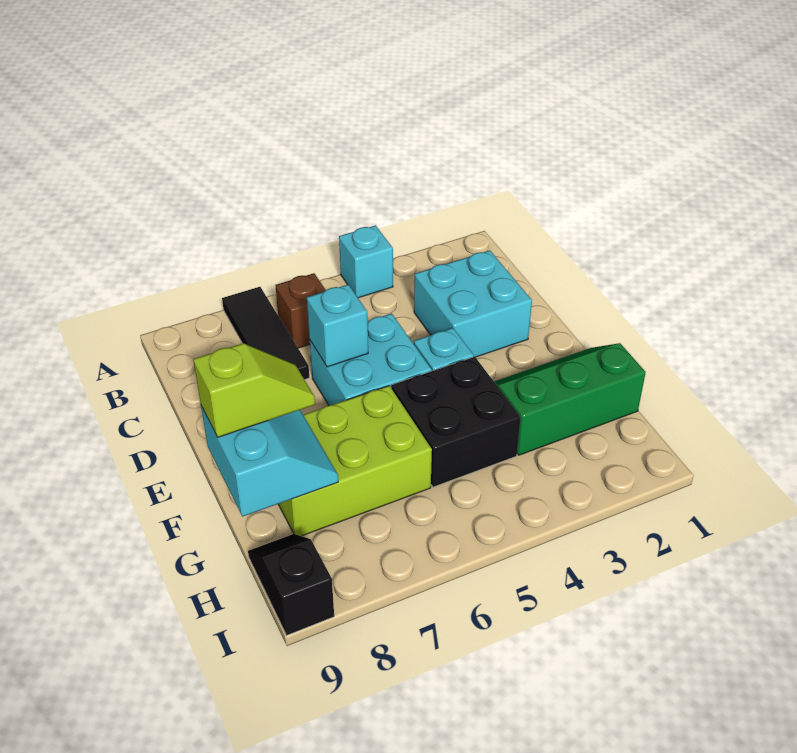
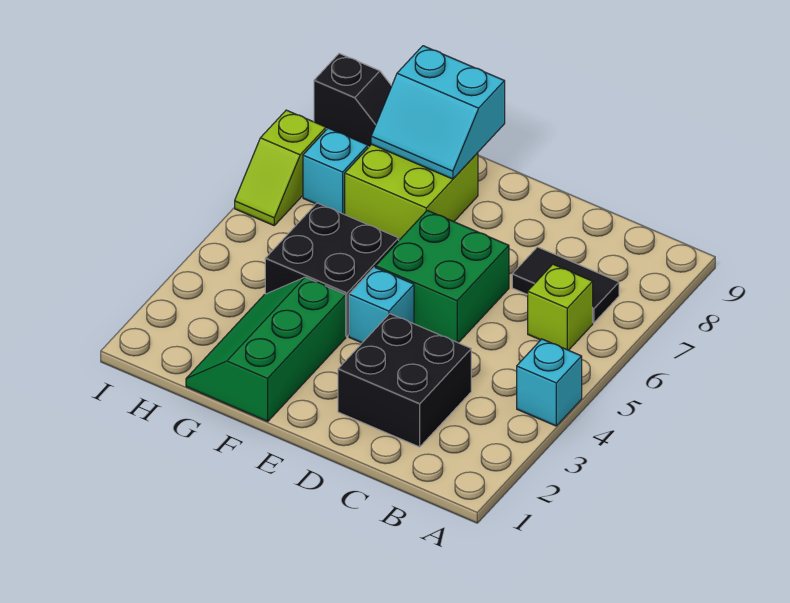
black 1x3 tile [222,287,309,380] -> black 1x2 tile [512,247,619,323]
brown 1x1 brick [276,273,326,348] -> lime 1x1 brick [528,264,593,350]
cyan 2x2 brick [414,250,532,357] -> black 2x2 brick [338,314,471,447]
cyan 2x2 brick [310,313,432,406] -> green 2x2 brick [376,210,509,343]
cyan 1x1 brick [307,284,368,367] -> cyan 1x1 brick moved to [303,128,368,214]
green 2x3 slope [494,343,646,455] -> green 2x3 slope turned to [186,277,346,421]
lime 2x3 brick [278,386,432,536] -> lime 2x2 brick [345,144,478,240]
lime 1x2 slope [193,343,315,437] -> lime 1x2 slope moved to [235,110,326,225]

